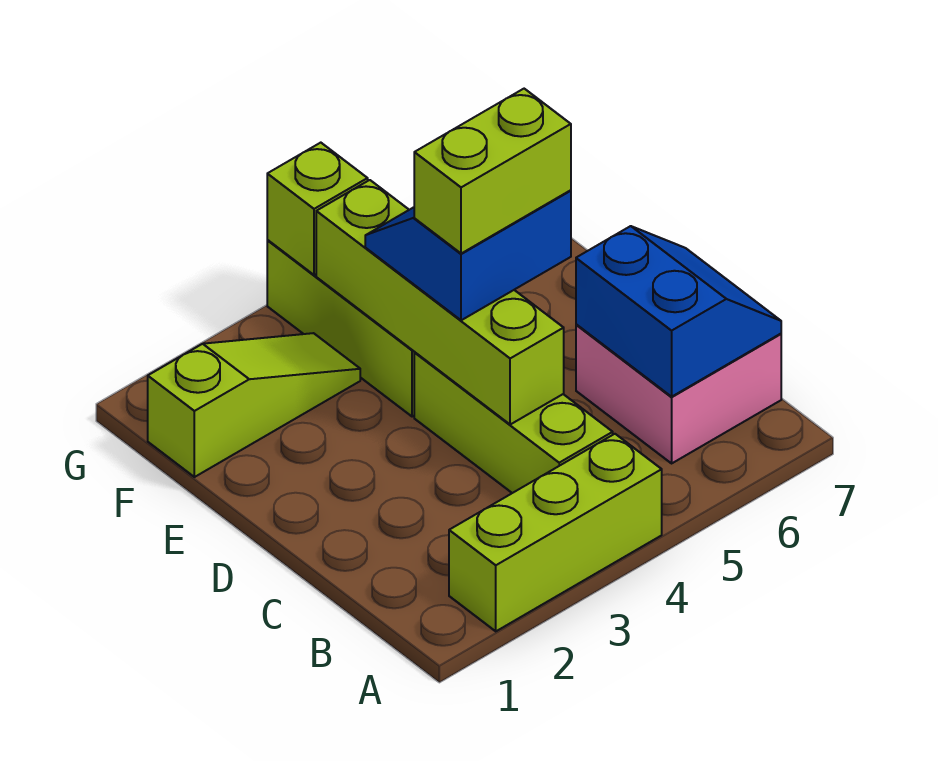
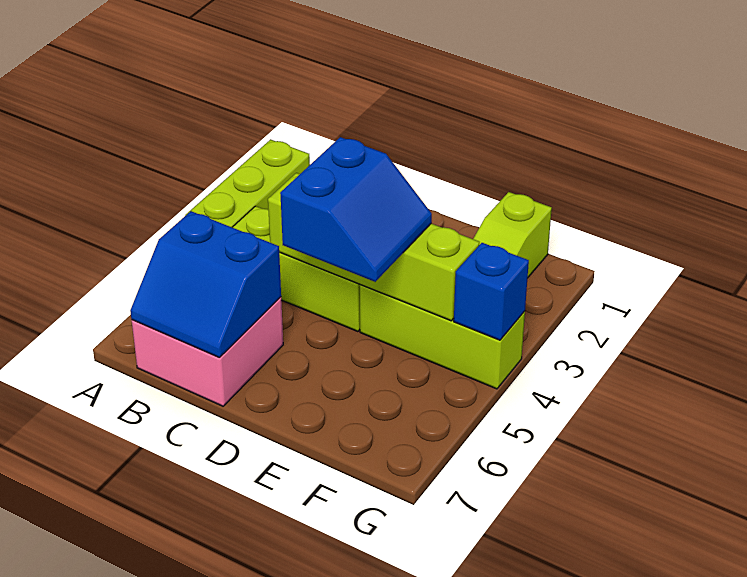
lime 1x2 brick [414,89,571,254] -> none
lime 1x1 brick [267,143,368,275] -> blue 1x1 brick [454,243,529,340]

